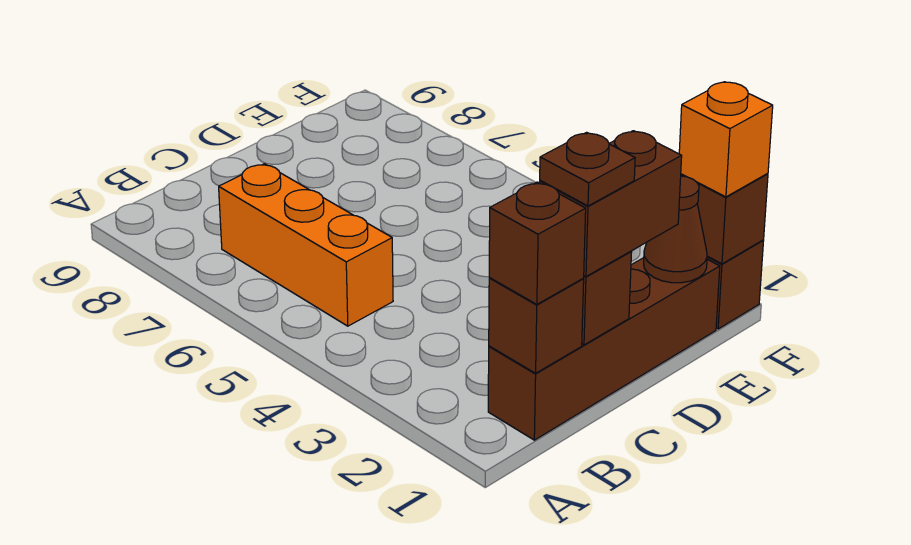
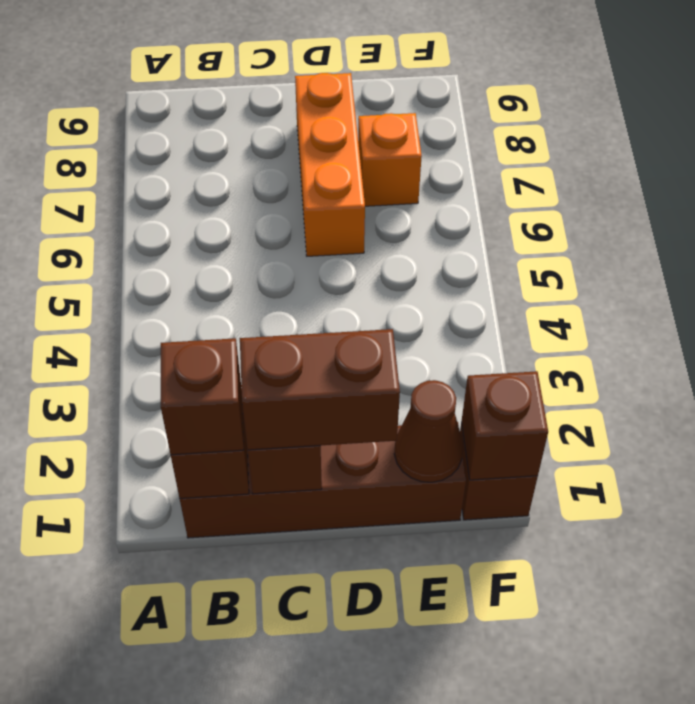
orange 1x3 brick [219,164,393,326] -> orange 1x3 brick moved to [295,73,365,256]
brown 1x1 plate [540,132,635,206] -> none
orange 1x1 brick [679,82,773,197] -> orange 1x1 brick moved to [358,113,422,206]

